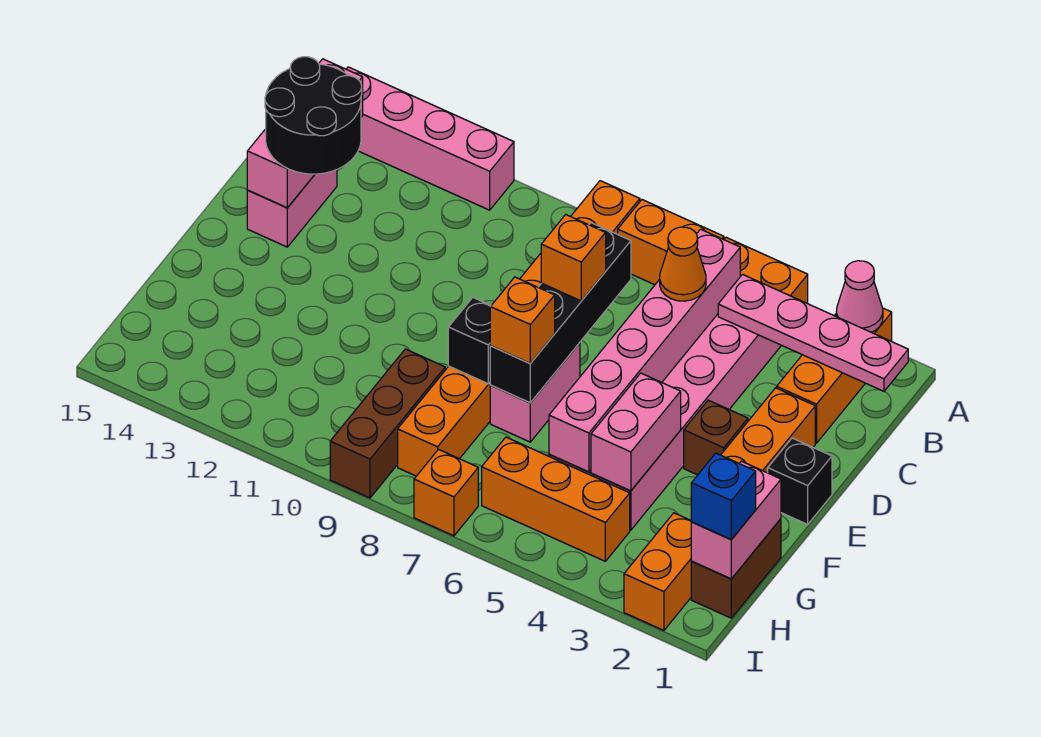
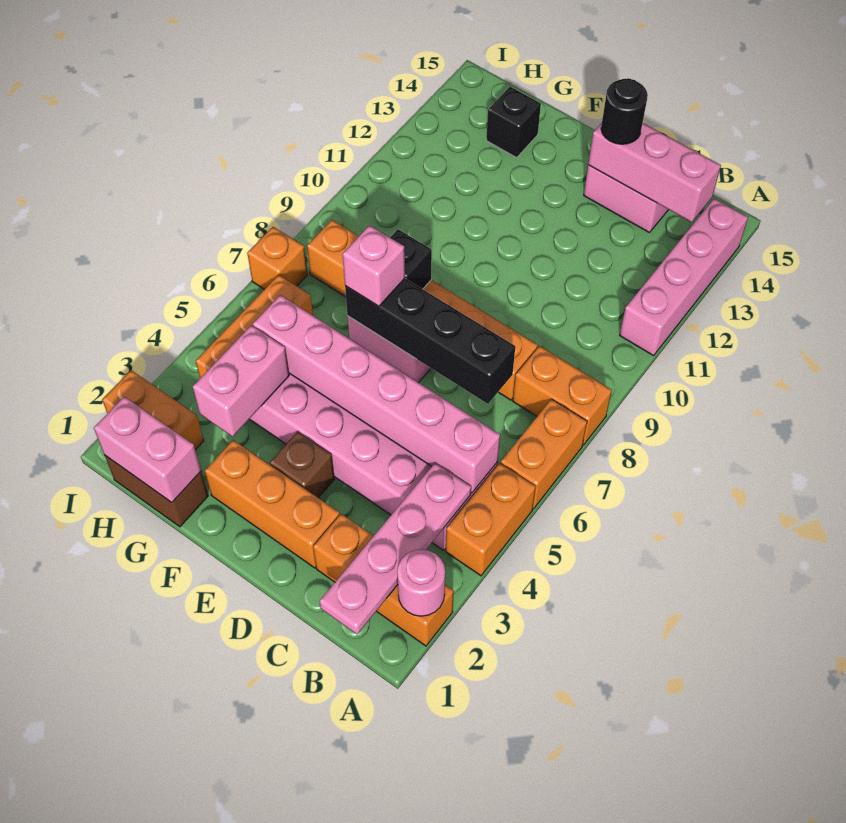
pink 1x1 cone [836,261,883,332] -> pink 1x1 round brick [397,549,445,616]
orange 1x1 cone [660,227,706,301] -> none
black 2x2 round brick [265,57,362,174] -> black 1x1 round brick [601,78,648,144]
orange 1x1 brick [541,215,606,301] -> none
black 1x1 brick [768,438,832,524] -> black 1x1 brick moved to [486,87,541,158]
pink 1x2 brick [591,373,681,491] -> pink 1x2 brick turned to [193,325,289,436]
orange 1x1 brick [490,277,555,363] -> pink 1x1 brick [343,225,405,306]
brown 1x3 brick [330,349,445,498] -> none
blue 1x1 brick [691,453,756,540] -> none

